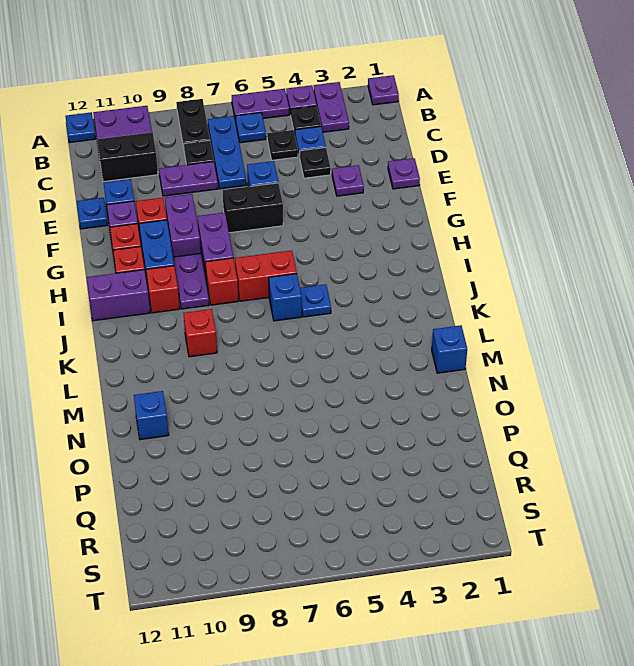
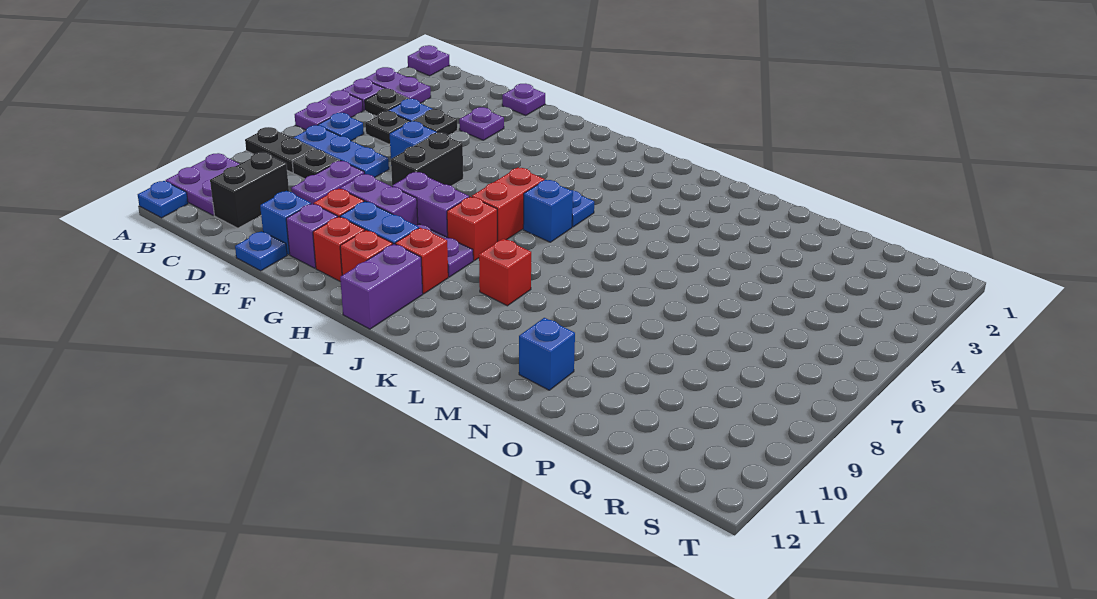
blue 1x1 brick [432,325,467,373] -> none

